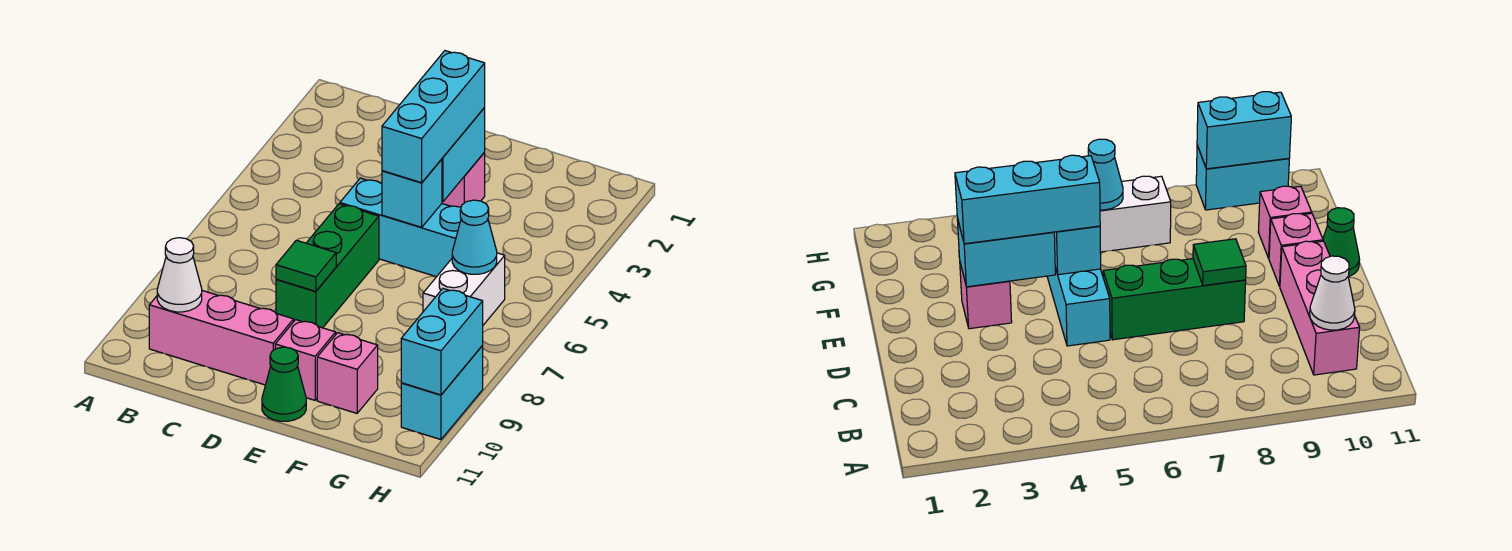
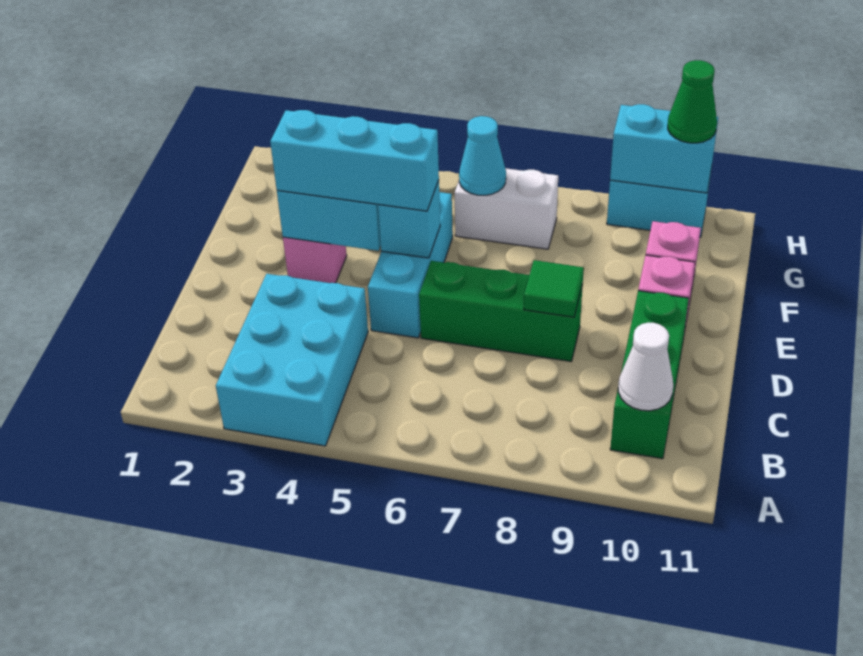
none -> cyan 2x3 brick [216,274,368,446]
pink 1x3 brick [149,291,294,385] -> green 1x3 brick [610,291,689,459]
green 1x1 cone [262,347,306,421] -> green 1x1 cone moved to [668,60,717,143]

